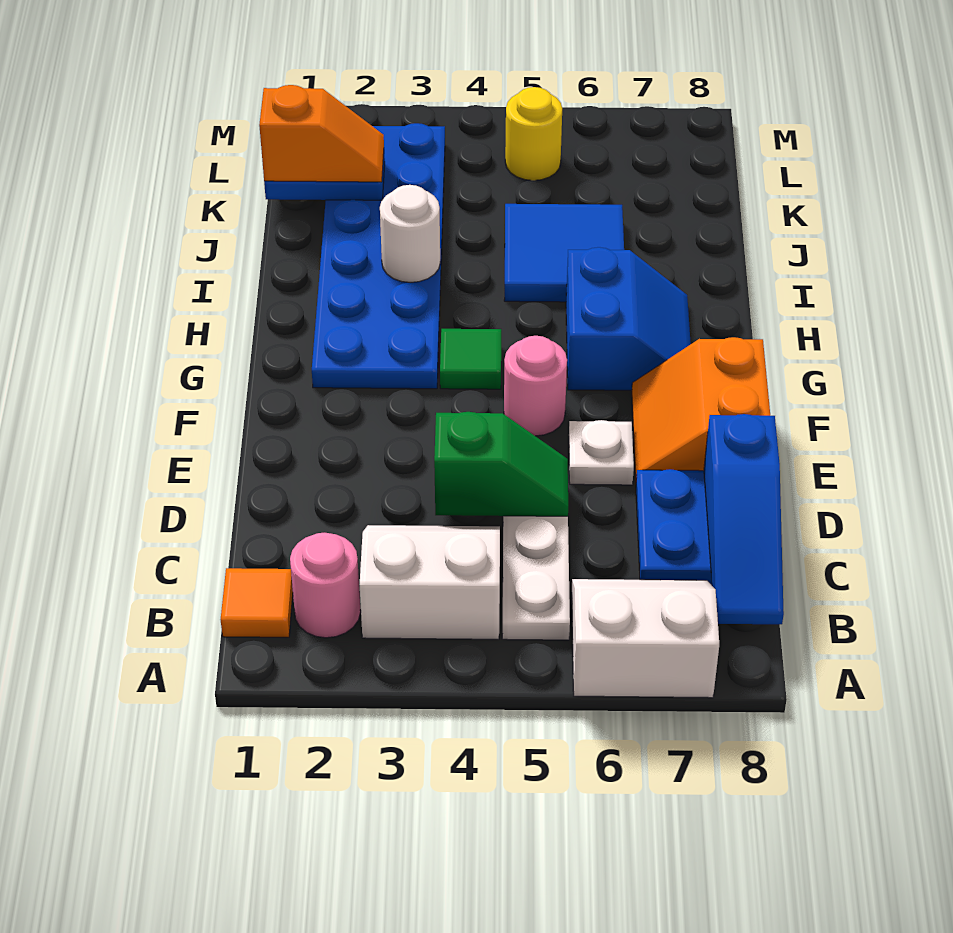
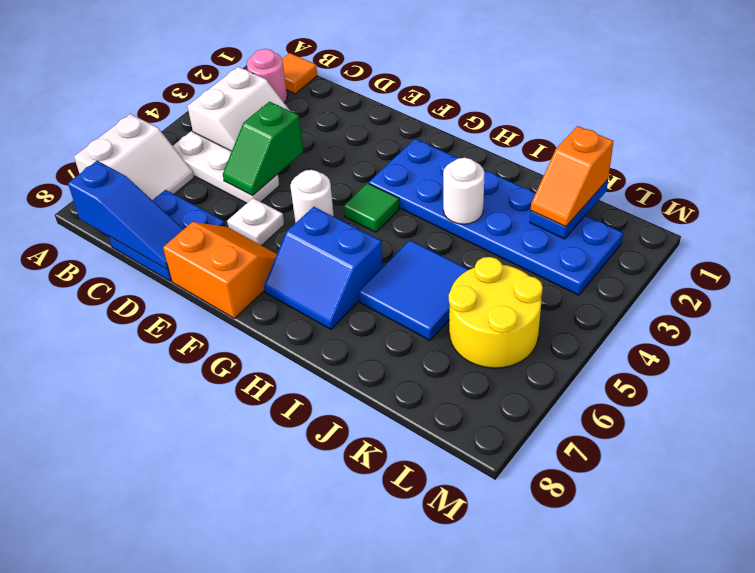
blue 1x3 slope [704,414,784,624] -> blue 1x3 slope turned to [68,161,184,270]
pink 1x1 round brick [504,336,567,436] -> white 1x1 round brick [290,170,334,223]
yellow 1x1 round brick [505,87,562,180] -> yellow 2x2 round brick [449,257,543,368]

